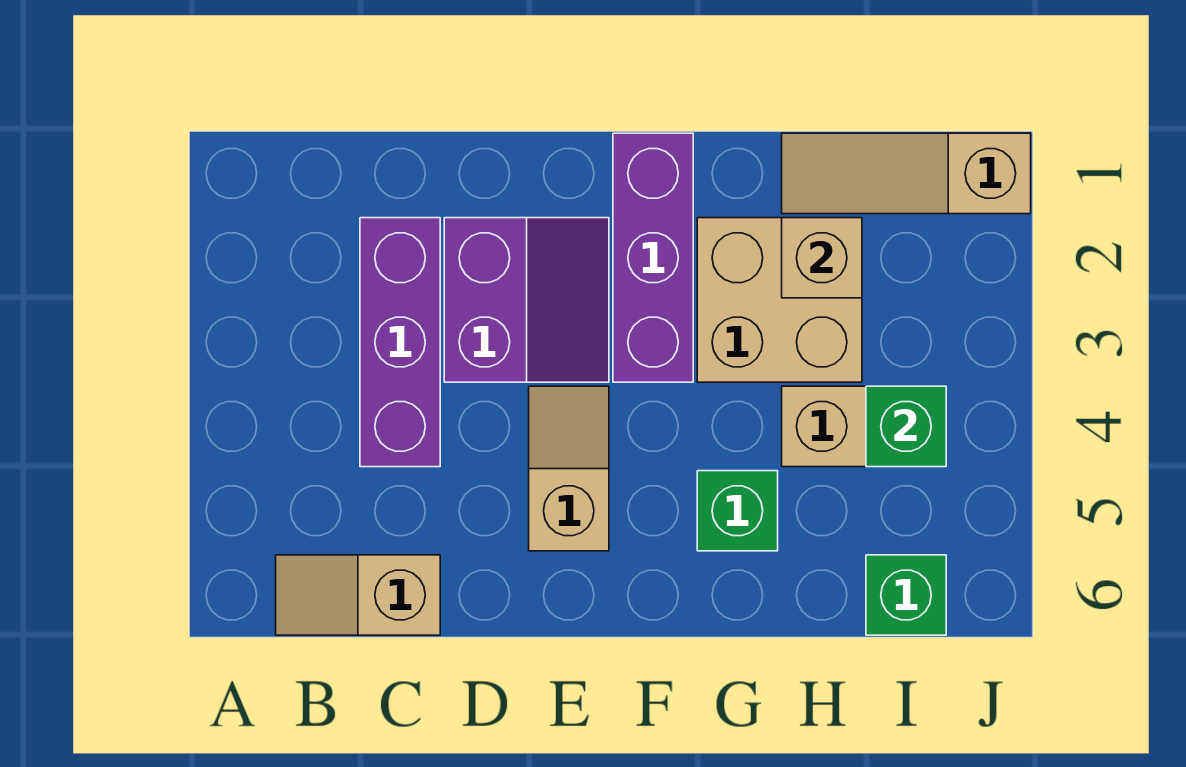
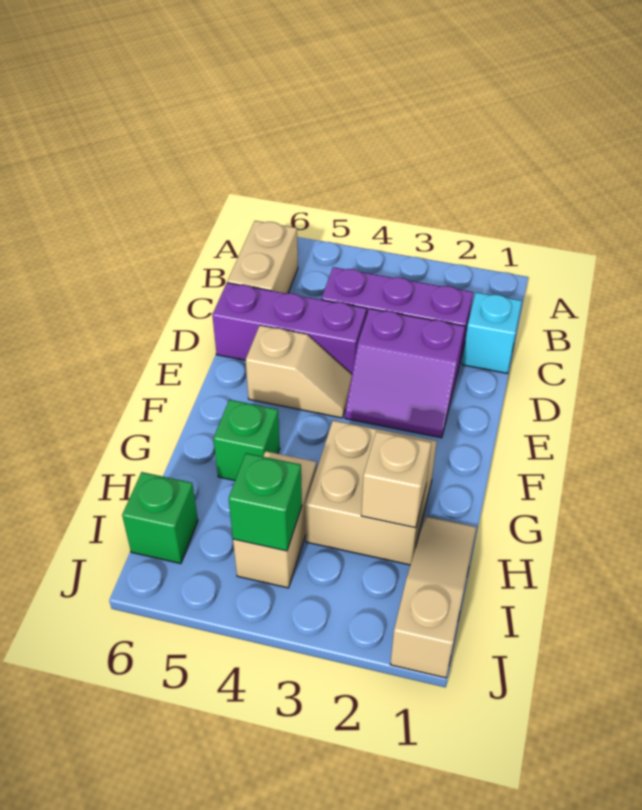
tan 1x2 slope [276,555,440,635] -> tan 1x2 brick [227,221,298,294]
none -> cyan 1x1 brick [462,292,522,373]
purple 1x3 brick [613,133,693,382] -> purple 1x3 brick moved to [212,283,367,374]

